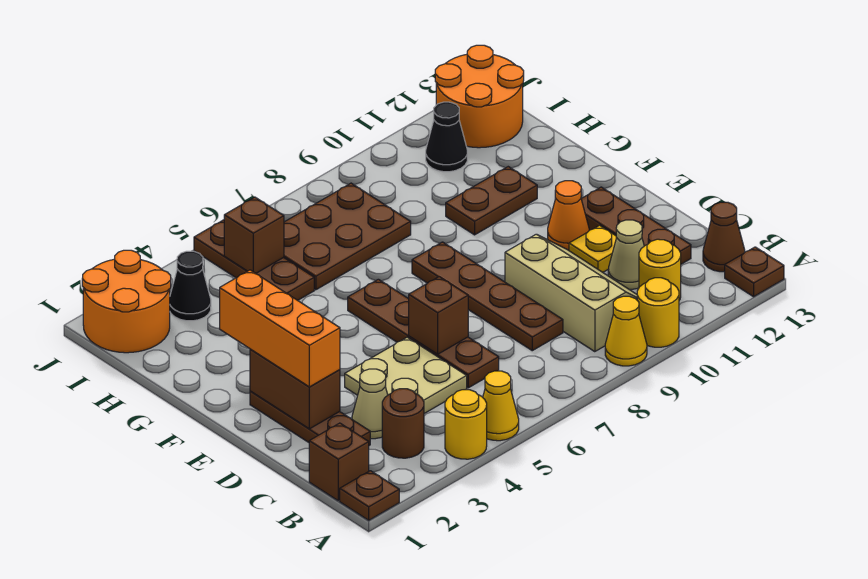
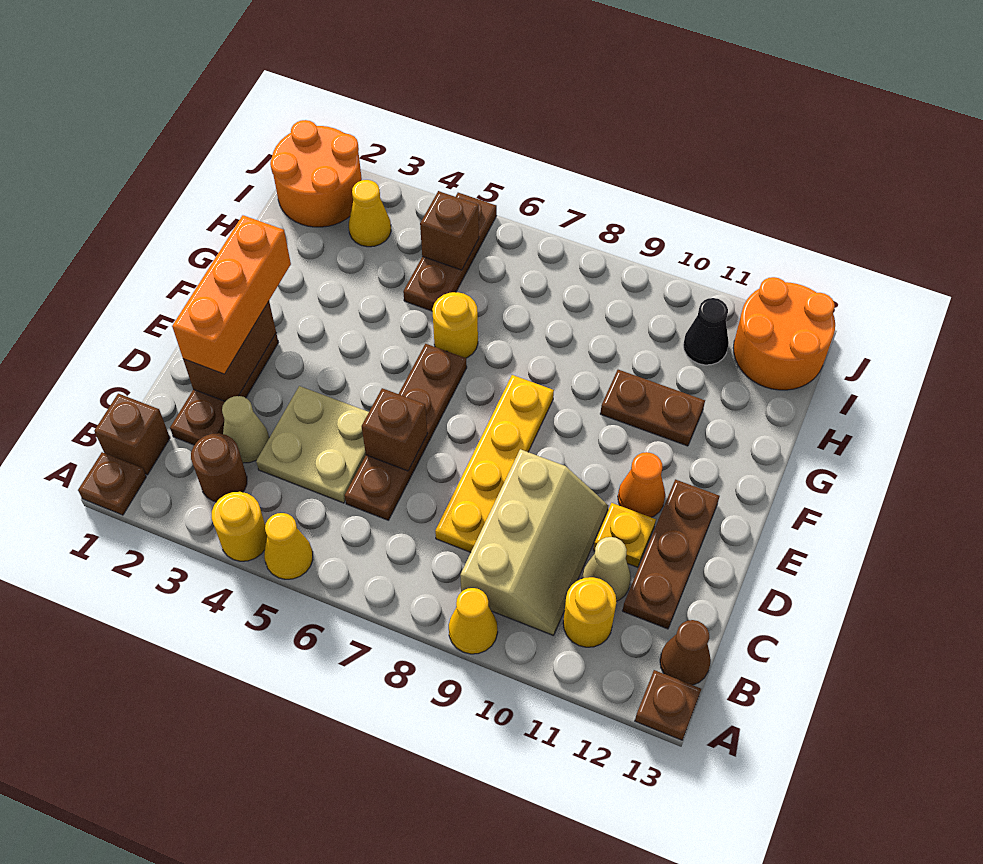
yellow 1x1 round brick [637,278,679,347] -> yellow 1x1 round brick moved to [432,292,478,358]
brown 1x4 plate [412,242,563,351] -> yellow 1x4 plate [435,375,554,552]
brown 2x3 plate [284,183,411,290] -> none
black 1x1 cone [170,251,211,321] -> yellow 1x1 cone [349,180,391,247]

